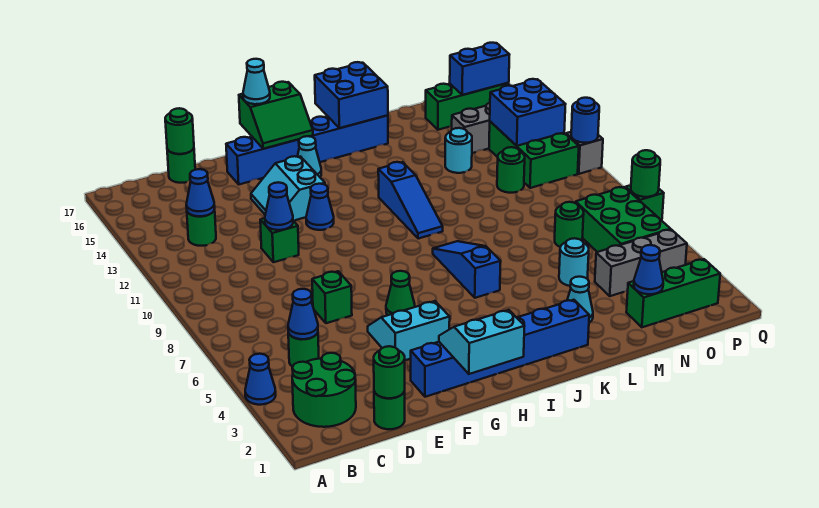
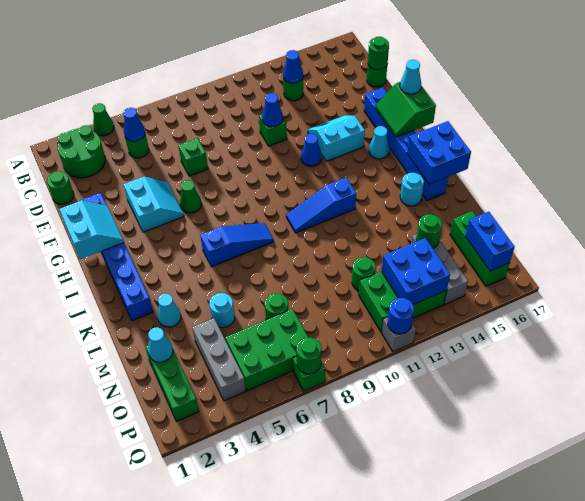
blue 1x1 cone [245,354,276,405] -> green 1x1 cone [92,103,114,136]
green 1x1 round brick [374,346,405,398] -> green 1x1 round brick moved to [416,214,442,248]
cyan 1x1 round brick [445,128,472,173] -> cyan 1x1 round brick moved to [400,173,424,206]
blue 1x1 cone [634,245,663,294] -> cyan 1x1 cone [148,327,173,362]

